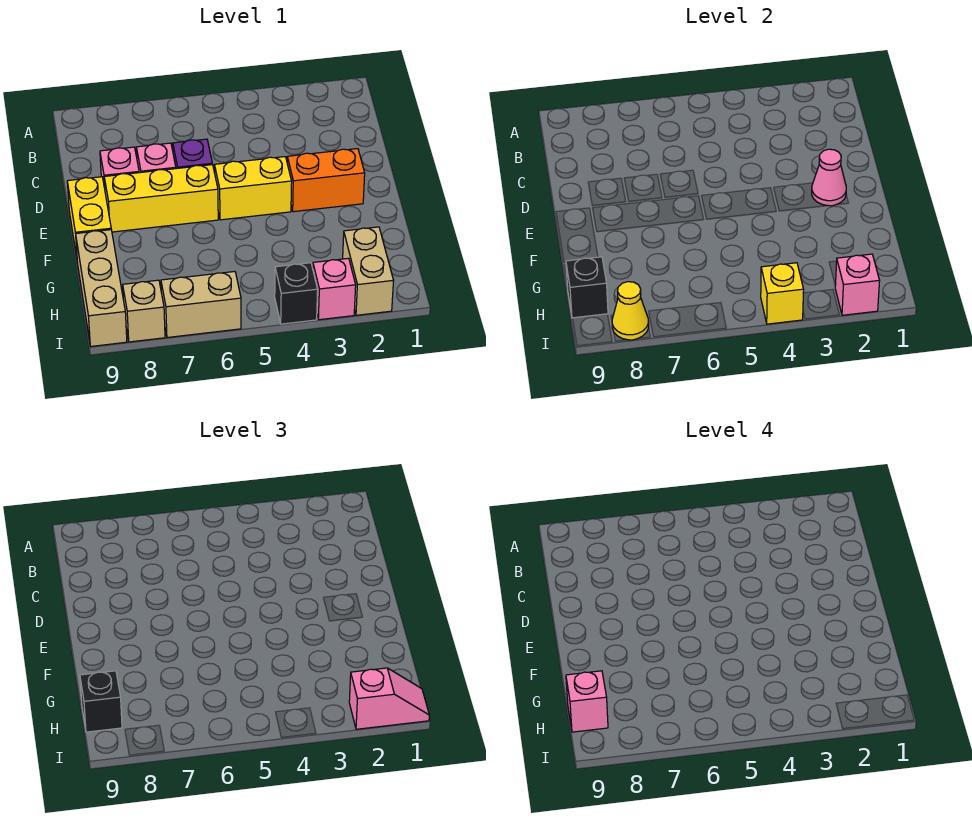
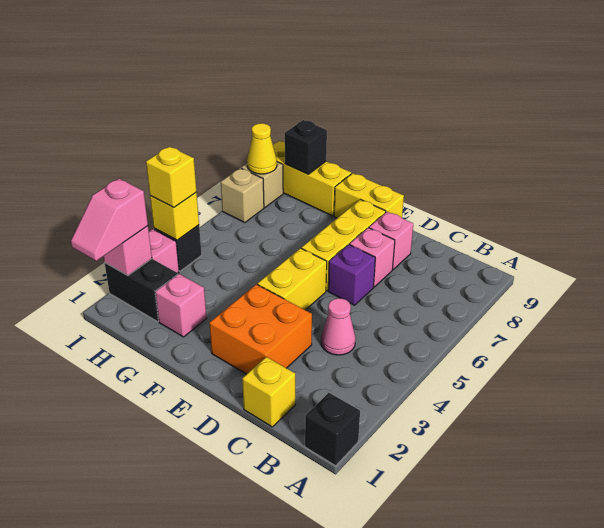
none -> yellow 1x1 brick [242,357,295,427]
orange 1x2 brick [287,149,365,212] -> orange 2x2 brick [209,284,312,374]
pink 1x1 cone [812,149,846,206] -> pink 1x1 cone moved to [321,298,356,355]
tan 1x3 brick [76,230,127,346] -> yellow 1x3 brick [273,141,351,216]
tan 1x2 brick [343,227,394,315] -> black 1x2 brick [105,259,178,322]
black 1x1 brick [80,671,122,732] -> black 1x1 brick moved to [305,393,360,466]
pink 1x1 brick [566,671,608,732] -> pink 1x1 brick moved to [155,274,207,337]
none -> yellow 1x1 brick [146,146,197,208]
tan 1x2 brick [161,272,241,338] -> tan 1x1 brick [221,168,264,223]

